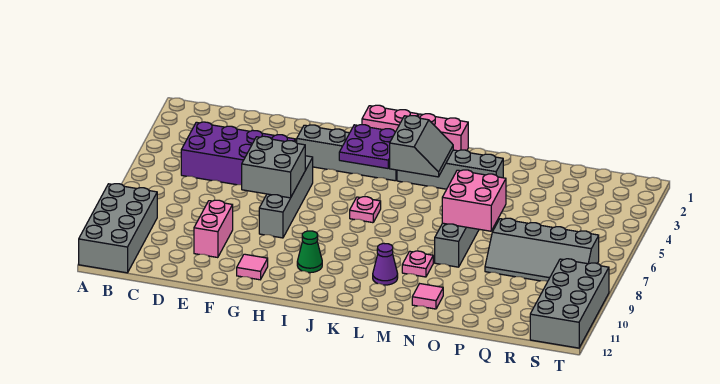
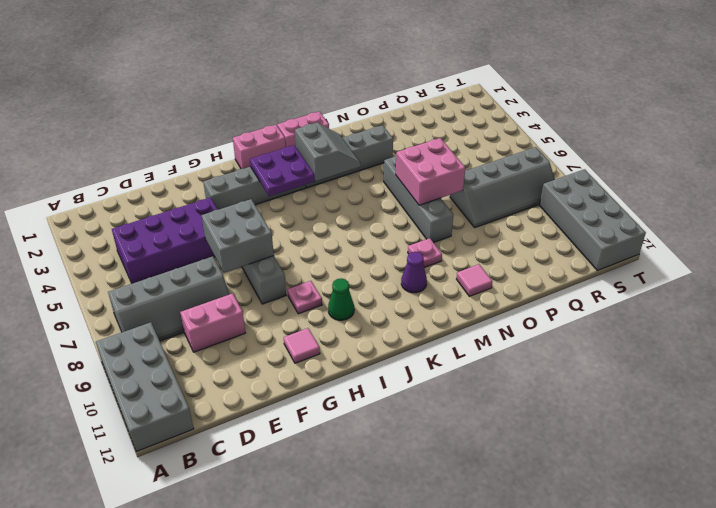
none -> grey 2x4 slope [108,256,229,341]
pink 1x2 brick [194,200,233,258] -> pink 1x2 brick turned to [180,293,245,352]
pink 1x1 plate [350,197,381,223] -> pink 1x1 plate moved to [287,281,322,314]

